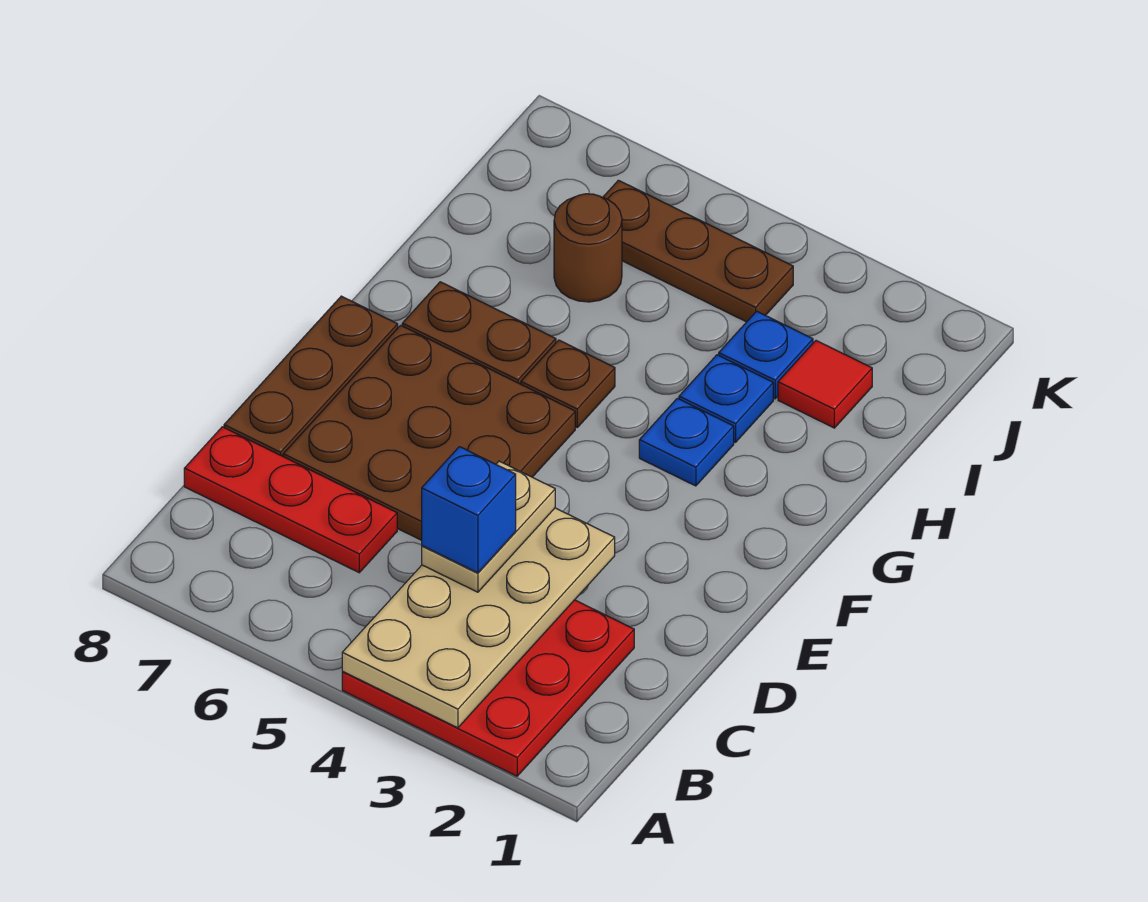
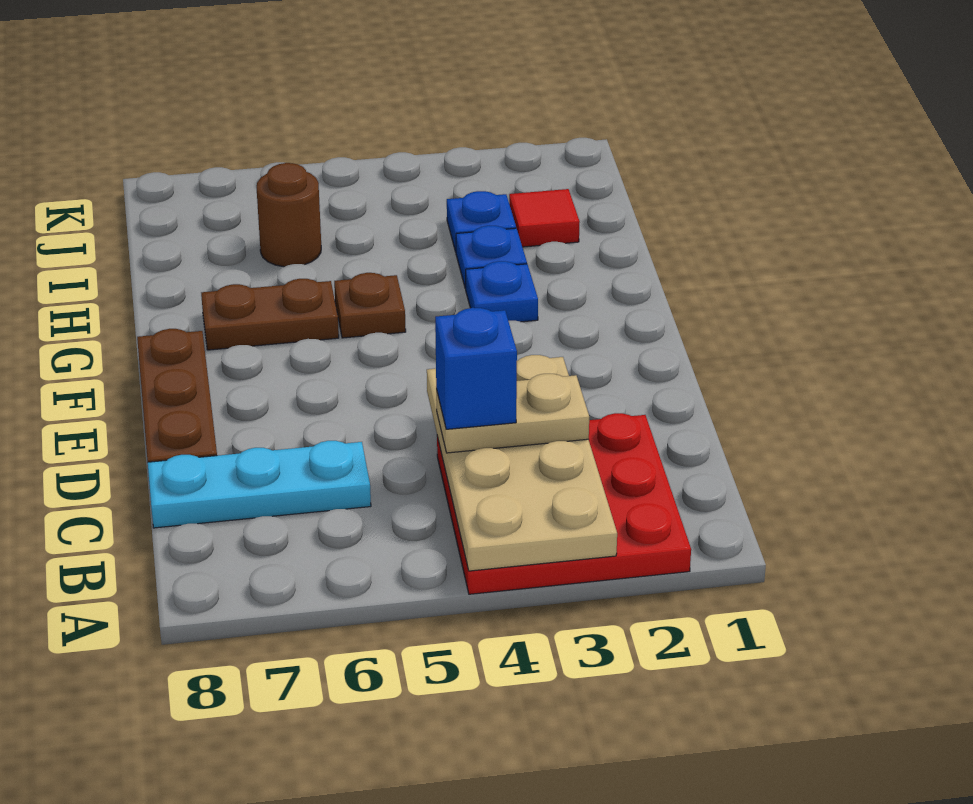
tan 1x2 plate [422,461,555,592] -> tan 1x2 plate turned to [436,374,589,453]
red 1x3 plate [184,427,397,573] -> cyan 1x3 plate [148,441,371,528]
brown 3x3 plate [283,325,575,540] -> none
brown 1x3 plate [603,180,793,322] -> none

